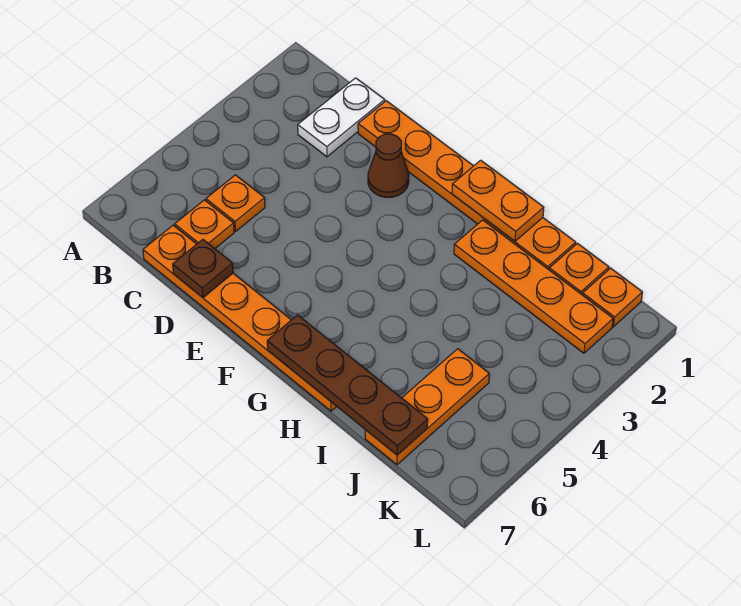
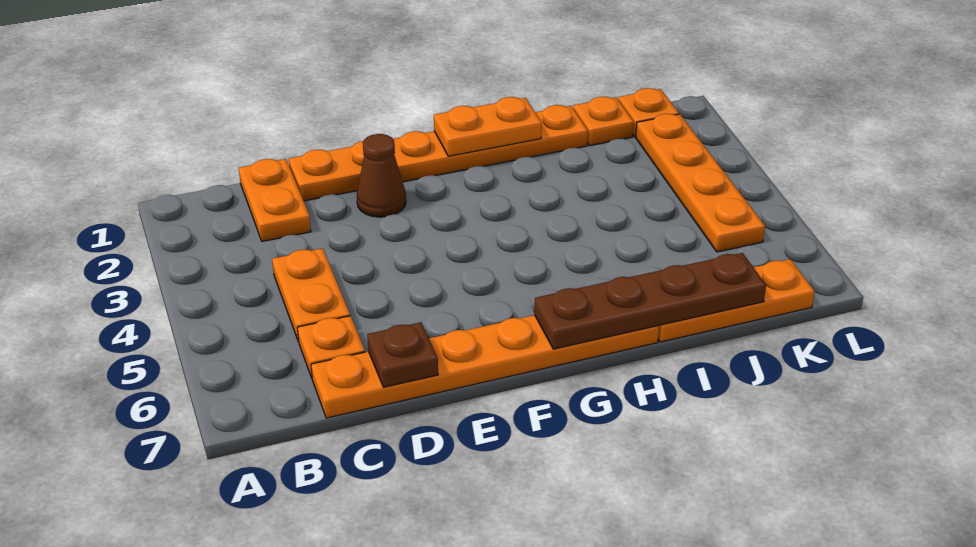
white 1x2 plate [298,78,385,157] -> orange 1x2 plate [239,159,311,241]
orange 1x1 plate [206,175,265,231] -> orange 1x2 plate [272,248,350,342]
orange 1x4 plate [454,220,613,353] -> orange 1x4 plate turned to [636,114,765,252]
orange 1x3 plate [365,349,489,465] -> orange 1x3 plate turned to [658,259,815,342]

